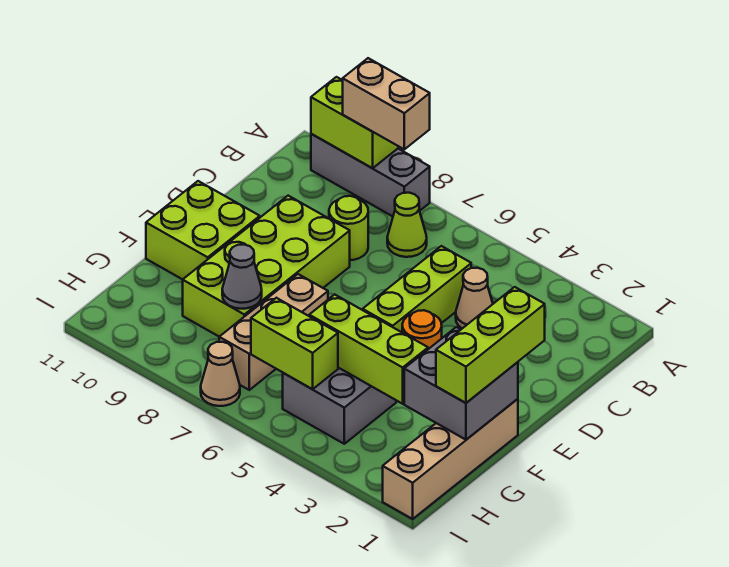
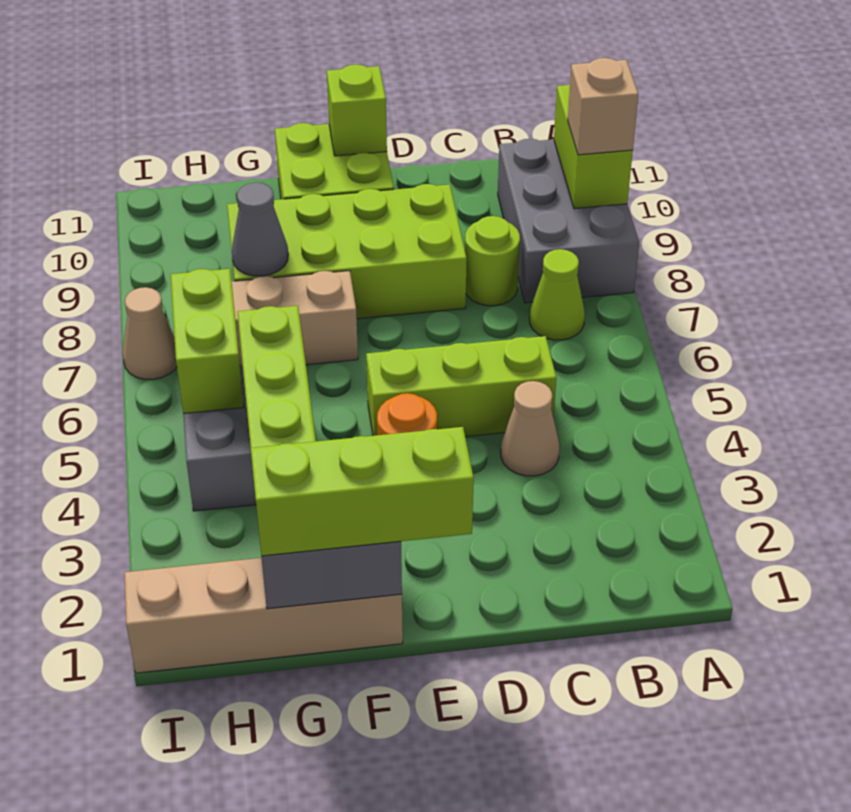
grey 1x3 brick [311,134,430,216] -> grey 2x3 brick [498,139,639,303]
tan 1x2 brick [343,58,430,149] -> tan 1x1 brick [568,58,638,155]
none -> lime 1x1 brick [327,65,387,156]

